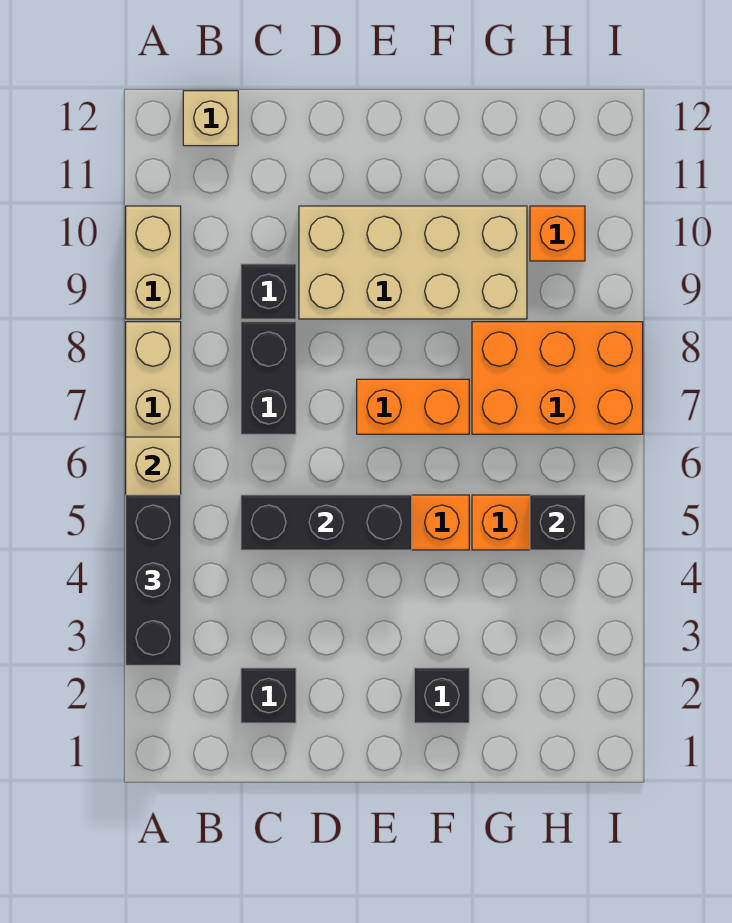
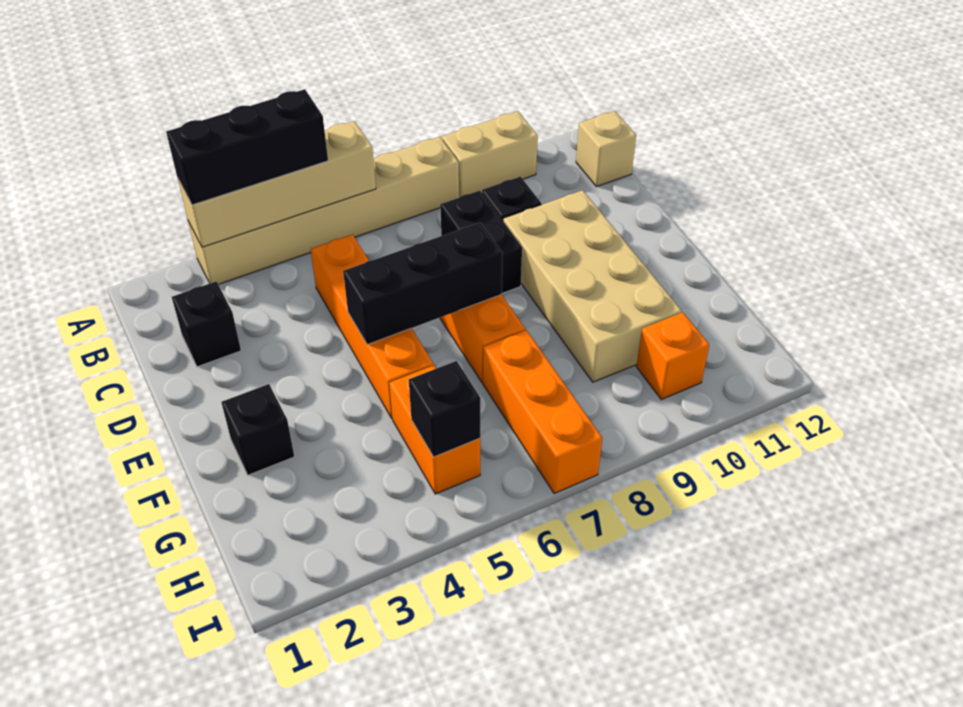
black 1x3 brick [241,495,412,550] -> black 1x3 brick turned to [343,222,503,345]
black 1x2 brick [241,322,296,434] -> black 1x2 brick turned to [440,191,522,293]
orange 2x3 brick [472,322,643,434] -> orange 1x3 brick [483,330,602,494]

